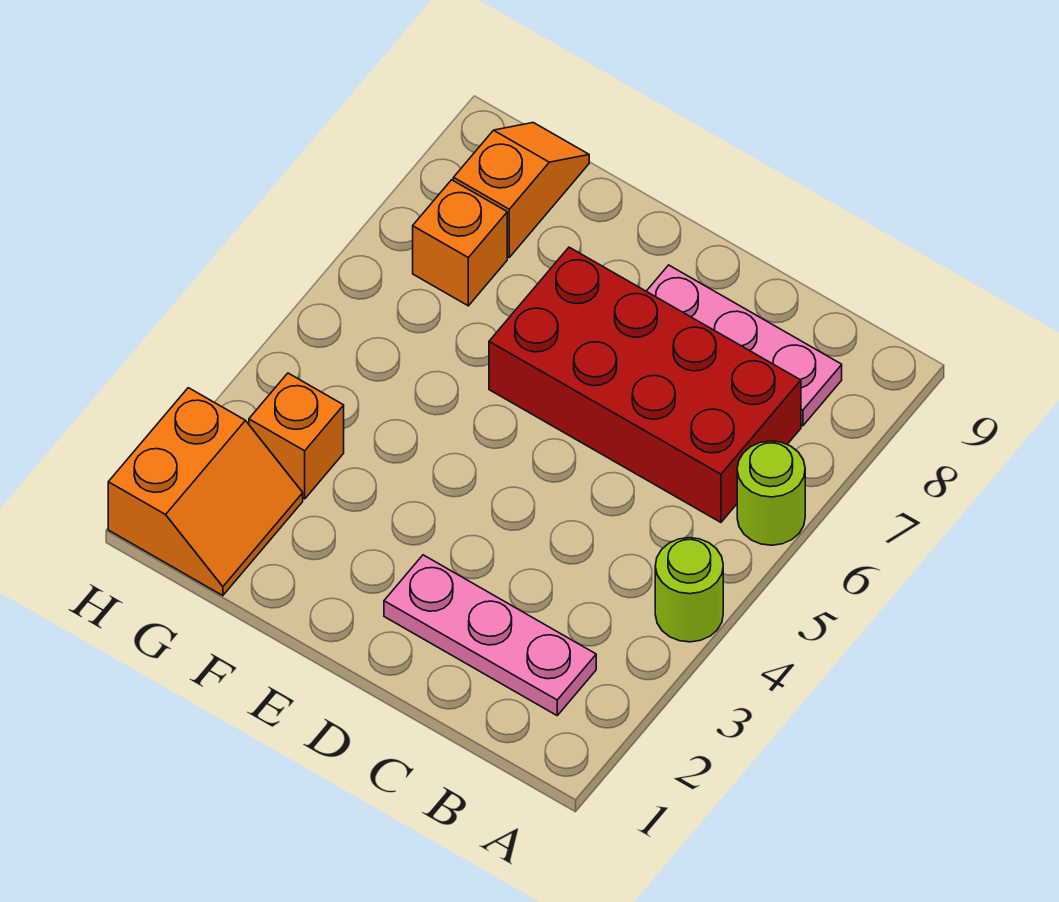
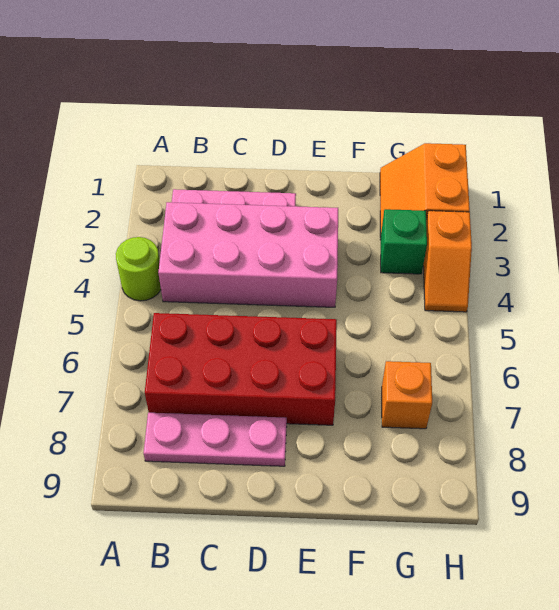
lime 1x1 round brick [737,441,805,545] -> none
none -> pink 2x4 brick [158,202,338,307]
orange 1x1 brick [249,373,344,499] -> green 1x1 brick [380,209,427,274]
orange 1x2 slope [453,123,589,257] -> orange 1x2 slope moved to [423,211,472,312]

